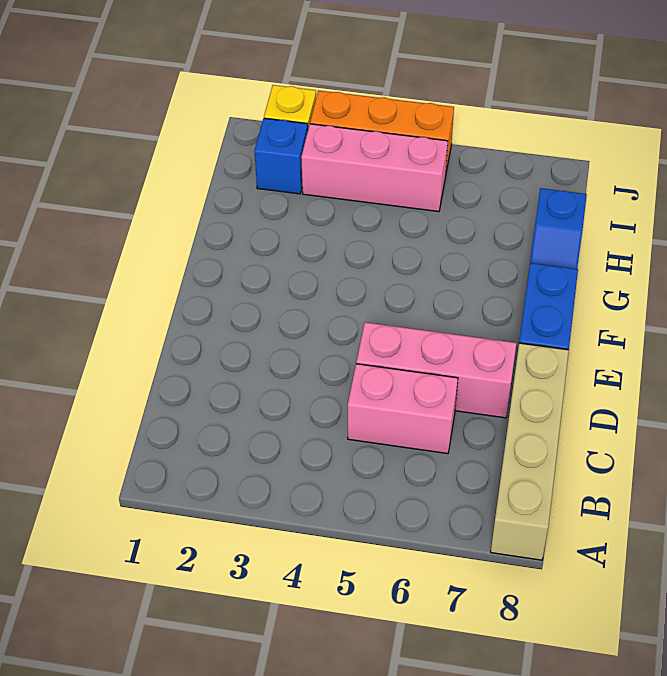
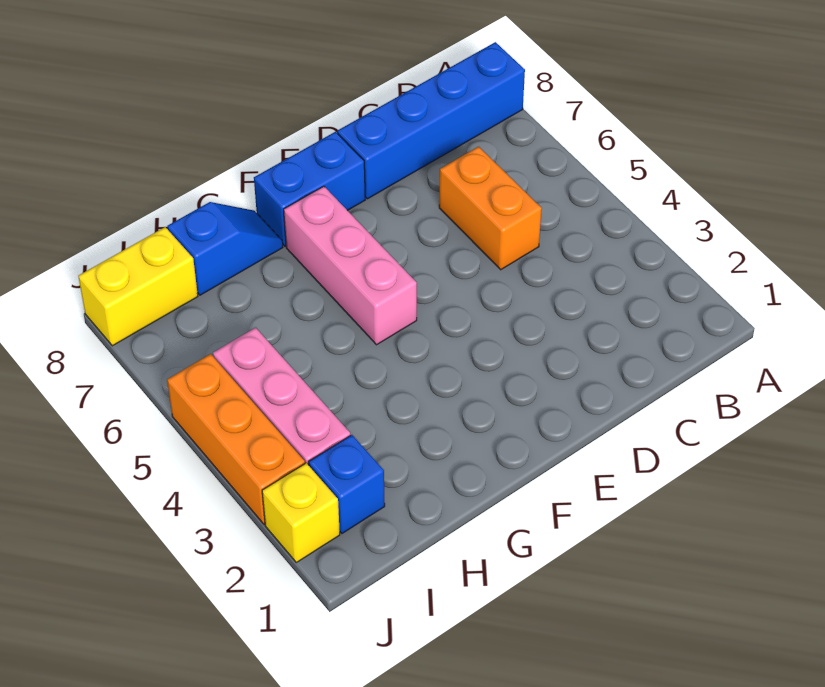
tan 1x4 brick [491,343,569,560] -> blue 1x4 brick [337,42,525,199]
pink 1x2 brick [348,364,458,454] -> orange 1x2 brick [439,147,542,270]
pink 1x3 brick [356,322,517,418] -> pink 1x3 brick moved to [284,186,417,345]
none -> yellow 1x2 brick [78,227,198,346]

